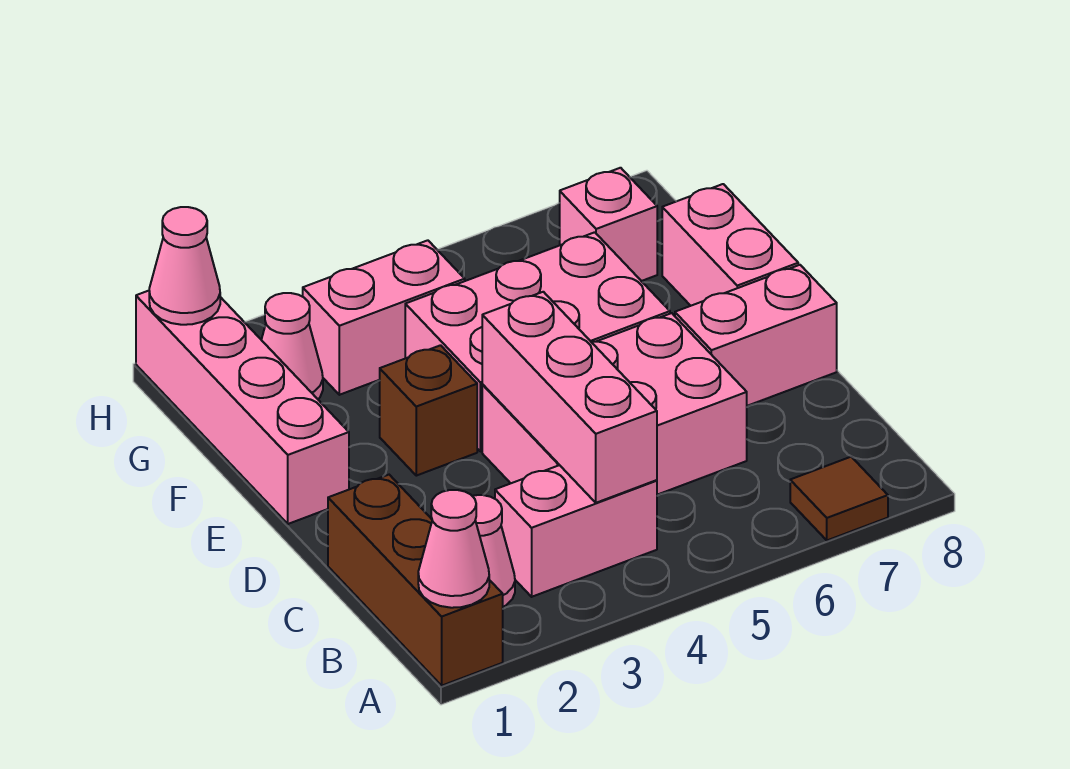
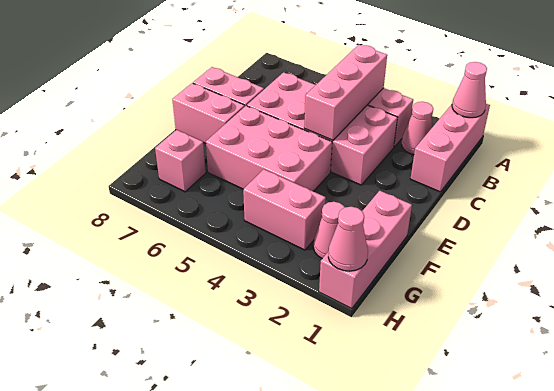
brown 1x3 brick [328,475,503,685] -> pink 1x3 brick [411,104,490,192]
brown 1x1 tile [790,457,888,540] -> none
pink 2x3 brick [482,313,747,495] -> pink 2x4 brick [247,72,398,185]
pink 1x4 brick [136,291,349,524] -> pink 1x3 brick [319,191,412,309]
brown 1x1 brick [380,345,477,476] -> none
pink 1x2 brick [662,184,798,306] -> pink 1x2 brick turned to [172,83,245,143]

